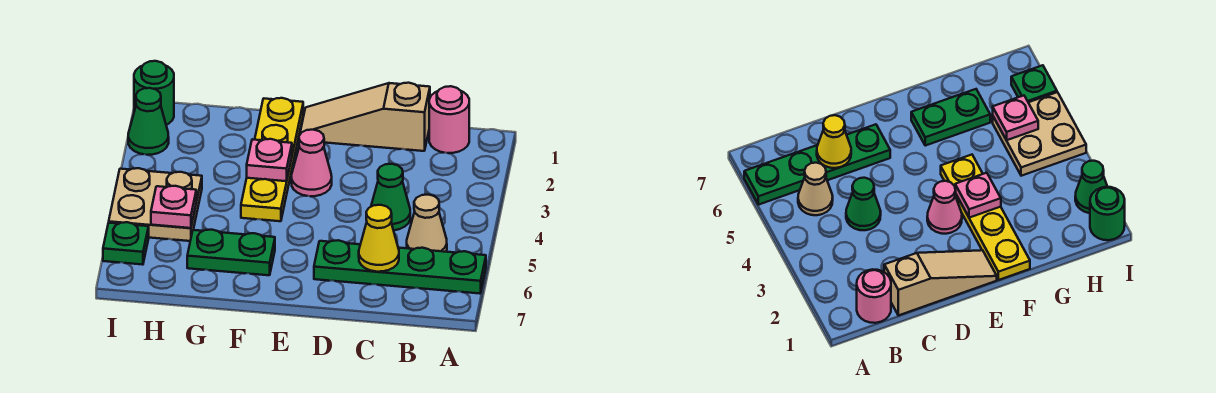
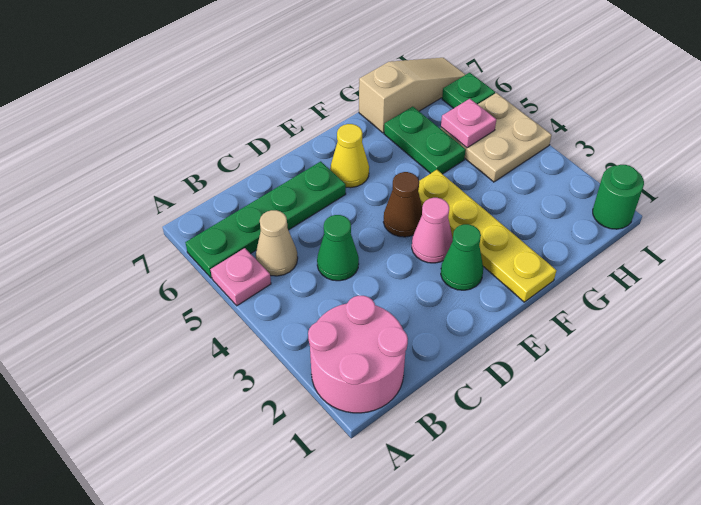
pink 1x1 round brick [429,86,469,153] -> pink 2x2 round brick [308,296,408,413]
tan 1x3 slope [300,83,430,151] -> tan 1x3 slope moved to [359,58,466,133]
yellow 1x1 cone [359,205,399,272] -> yellow 1x1 cone moved to [330,124,369,188]
none -> brown 1x1 cone [384,172,422,237]
pink 1x1 plate [247,139,292,181] -> pink 1x1 plate moved to [210,248,271,306]
green 1x2 plate [187,230,275,275] -> green 1x2 plate turned to [384,107,466,174]
green 1x1 cone [128,88,169,155] -> green 1x1 cone moved to [441,224,483,290]

